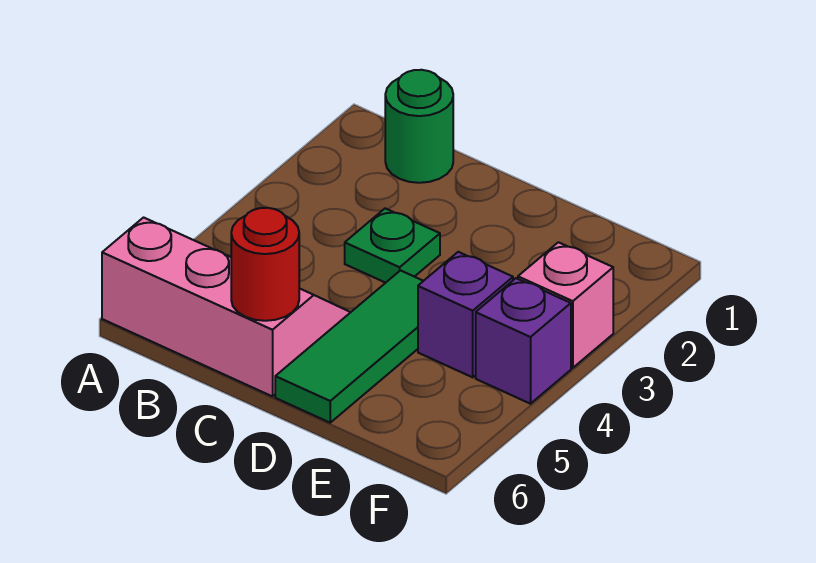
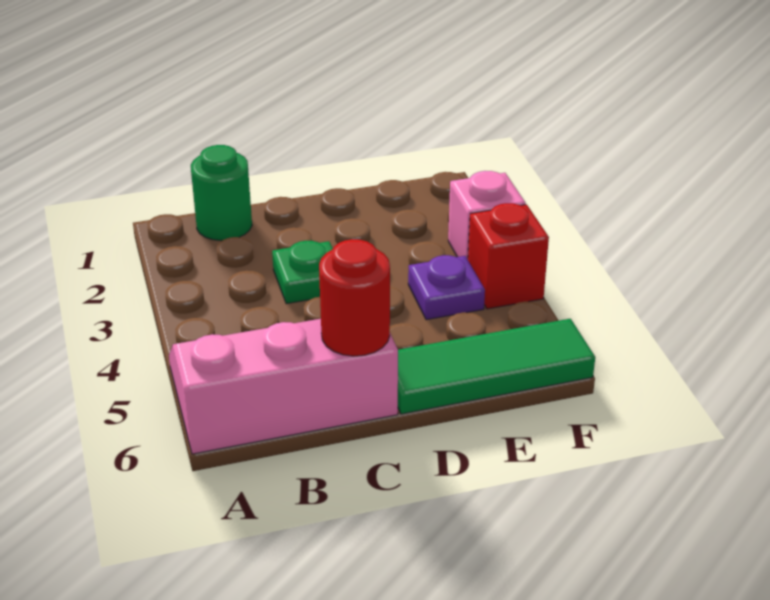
green 1x3 tile [275,271,423,423] -> green 1x3 tile turned to [398,319,595,414]
purple 1x1 brick [418,252,513,377] -> purple 1x1 plate [408,255,485,320]
purple 1x1 brick [476,278,571,404] -> red 1x1 brick [468,203,549,309]

